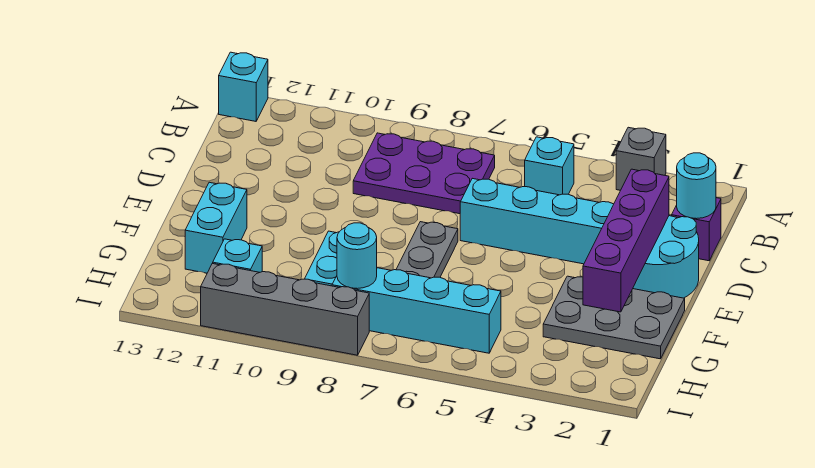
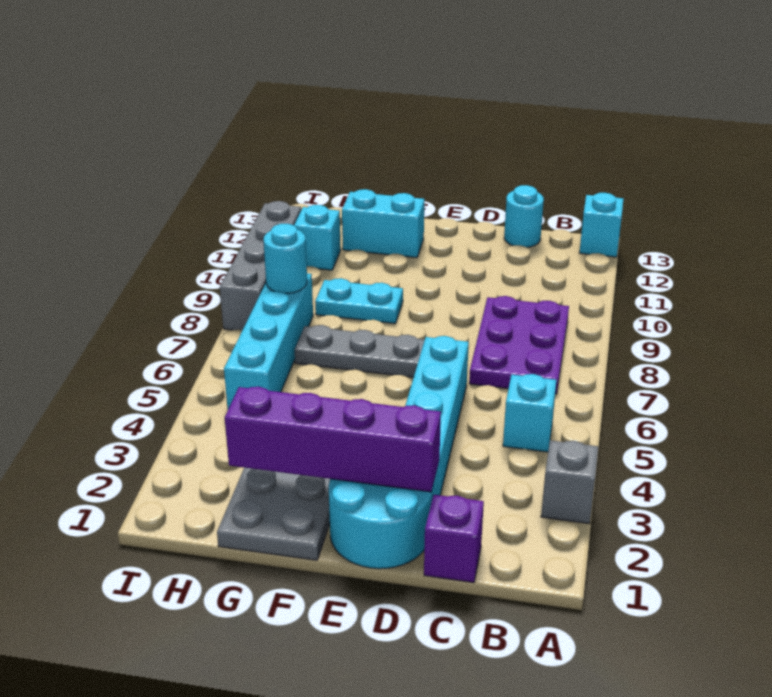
cyan 1x1 round brick [677,153,716,219] -> cyan 1x1 round brick moved to [504,185,544,247]

